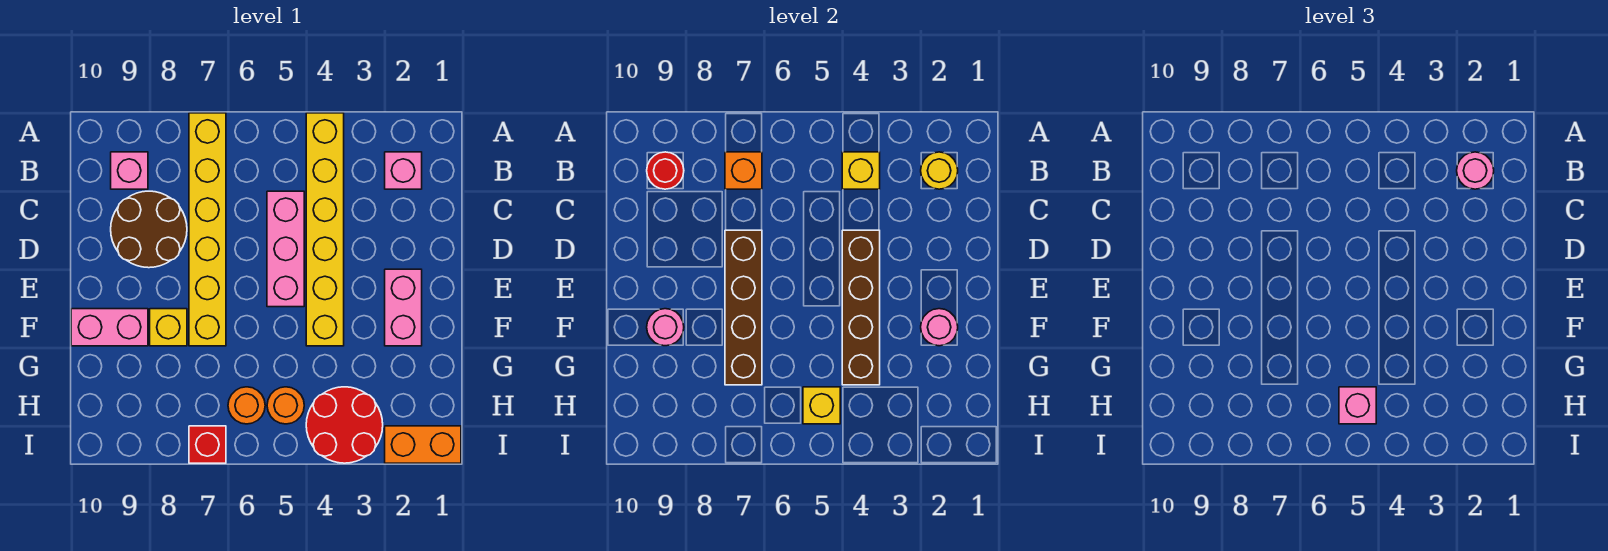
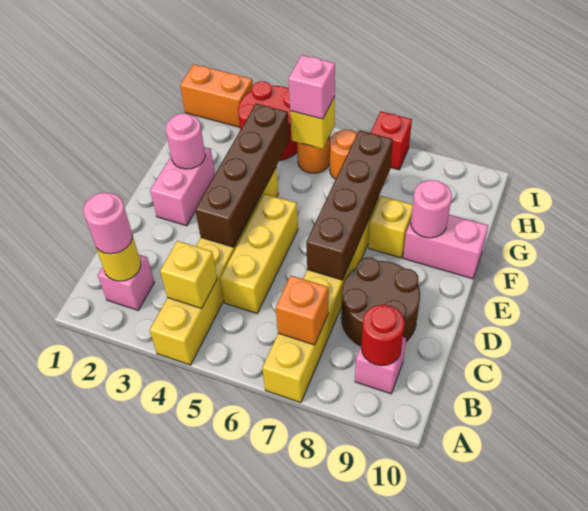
pink 1x3 brick [267,191,304,307] -> yellow 1x3 brick [220,194,298,313]

